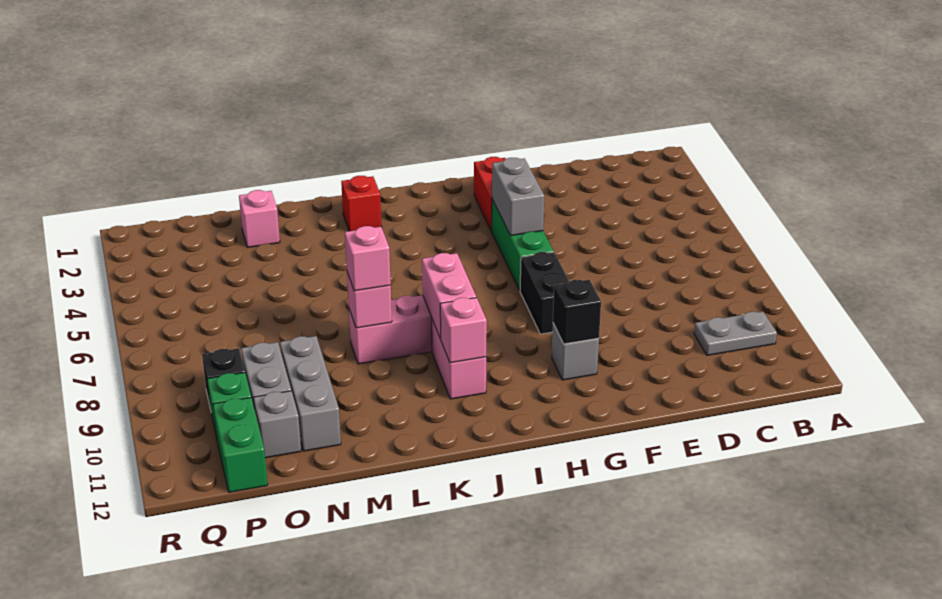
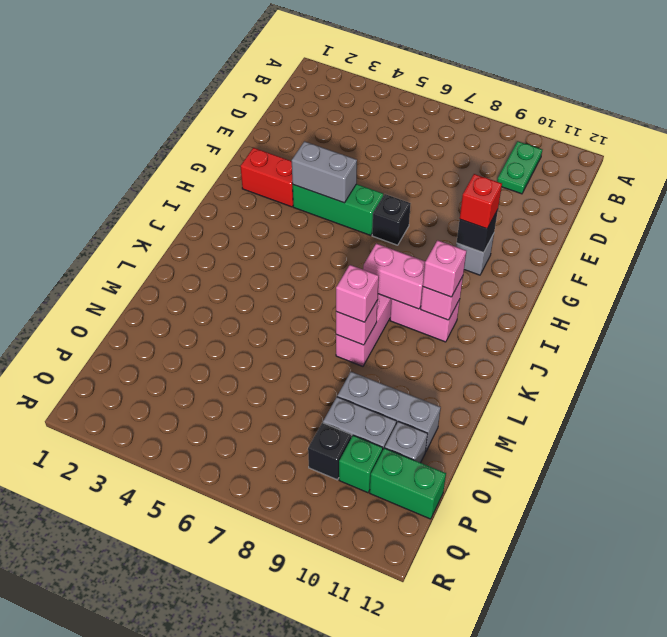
grey 1x2 plate [694,311,777,355] -> green 1x2 plate [497,141,542,194]
black 1x2 brick [520,252,569,334] -> black 1x1 brick [372,194,411,245]
red 1x1 brick [341,176,382,231] -> red 1x1 brick moved to [460,174,502,229]
pink 1x1 brick [239,190,280,248] -> pink 1x1 brick moved to [423,240,466,297]

